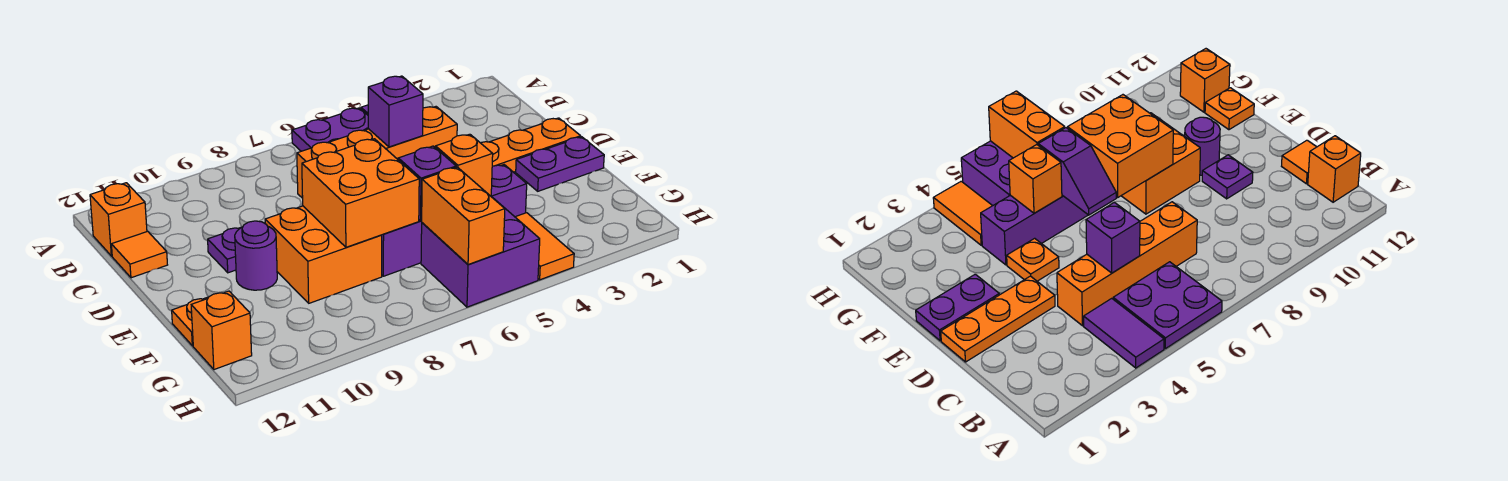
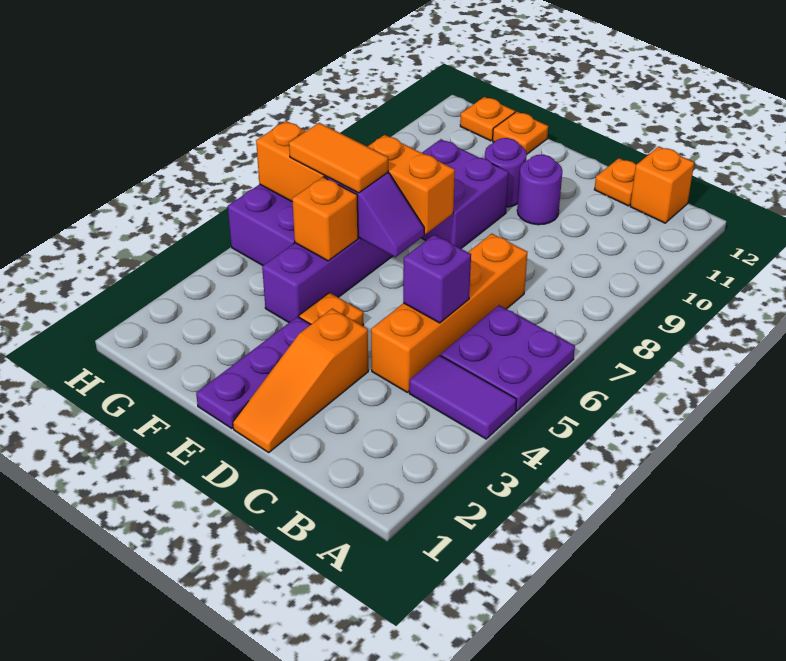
orange 1x1 tile [111,231,167,278] -> orange 1x1 plate [594,158,636,206]
orange 1x3 plate [481,118,581,172] -> orange 1x3 slope [233,309,368,452]
purple 1x1 plate [208,228,240,273] -> purple 1x1 round brick [517,155,562,225]
purple 1x2 plate [516,137,604,191] -> purple 1x3 plate [196,317,311,429]
orange 2x2 brick [302,139,419,247] -> orange 1x2 brick [368,135,455,234]
orange 2x2 brick [265,206,382,303] -> purple 2x2 brick [422,139,509,249]
orange 1x2 tile [516,213,574,280] -> orange 1x2 tile moved to [289,123,388,193]
orange 1x1 brick [191,291,252,370] -> orange 1x1 plate [460,97,515,141]

